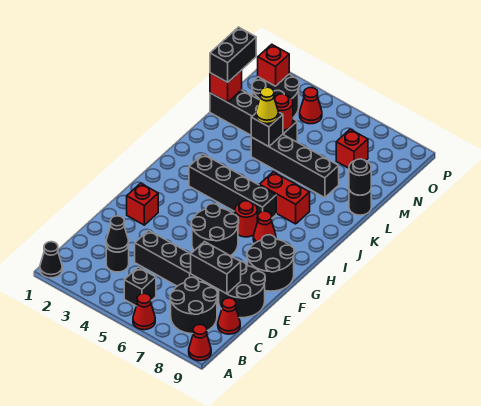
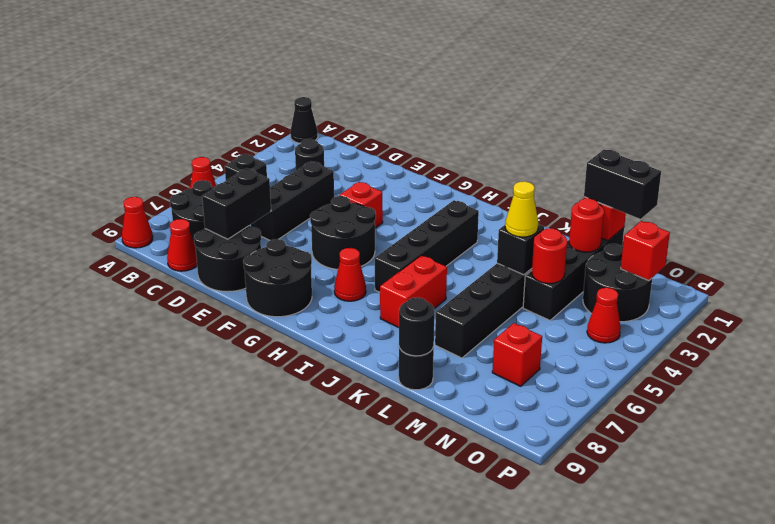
black 1x1 cone [106,216,129,252] -> none
red 1x1 brick [127,183,158,225] -> red 1x1 brick moved to [340,182,383,228]
red 1x1 round brick [235,201,257,237] -> red 1x1 round brick moved to [569,198,604,252]

